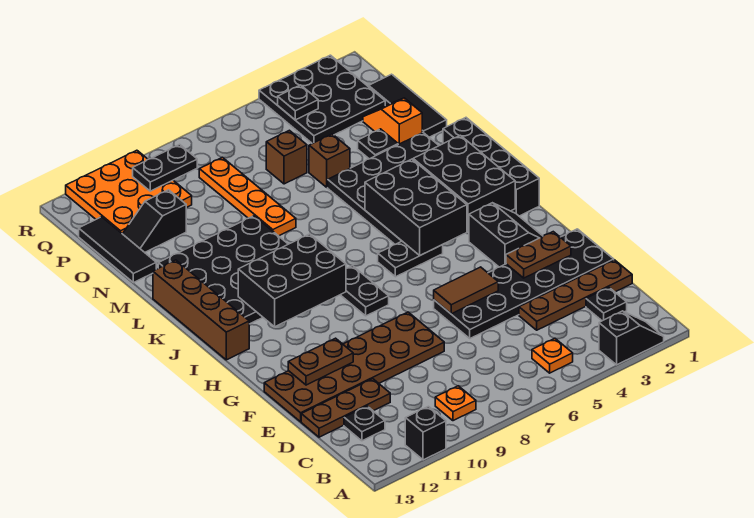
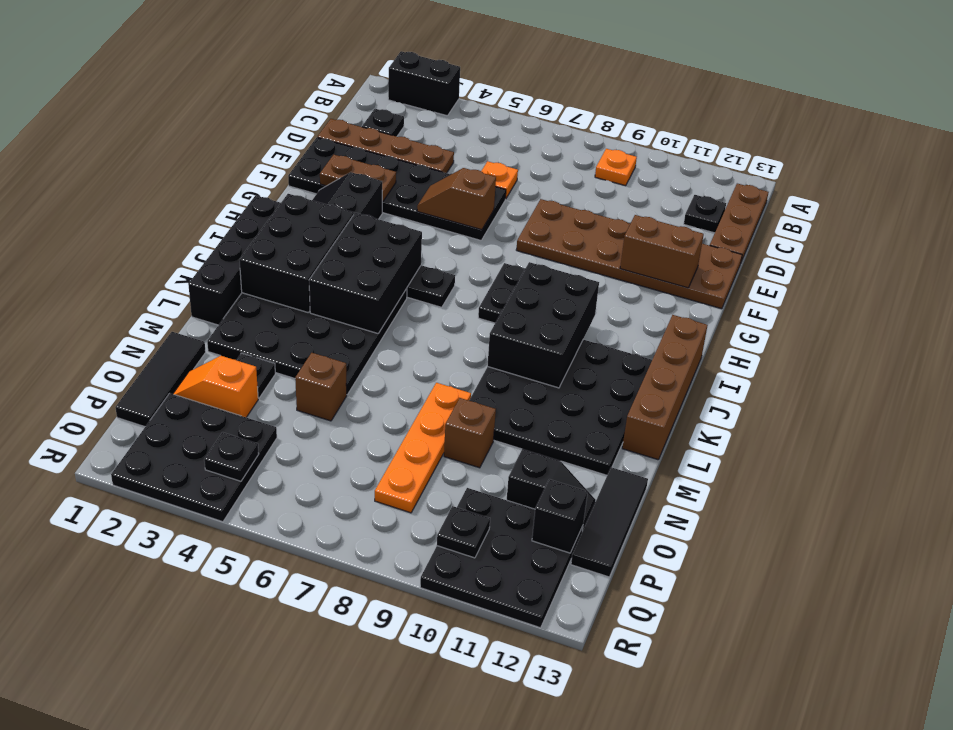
black 1x2 slope [599,311,664,365] -> black 1x2 brick [388,51,460,116]
black 1x1 brick [405,406,446,460] -> black 1x1 brick moved to [532,479,588,553]
orange 1x1 plate [532,338,573,373] -> orange 1x1 plate moved to [481,161,518,199]
brown 1x3 plate [301,379,390,437] -> brown 1x3 plate turned to [710,184,769,262]
brown 1x2 tile [434,267,498,314] -> brown 1x2 slope [417,168,496,230]
brown 1x2 plate [288,338,353,385] -> brown 1x2 brick [620,215,704,288]
black 2x3 brick [238,234,346,327] -> black 2x3 brick turned to [487,262,599,388]
orange 1x2 slope [363,98,422,144] -> orange 1x2 slope turned to [173,356,258,417]
brown 1x1 brick [266,130,307,184] -> brown 1x1 brick moved to [444,398,496,468]
orange 3x3 plate [66,150,192,234] -> black 3x3 plate [420,488,583,628]
black 1x2 plate [133,144,197,191] -> black 1x1 plate [437,506,490,558]

